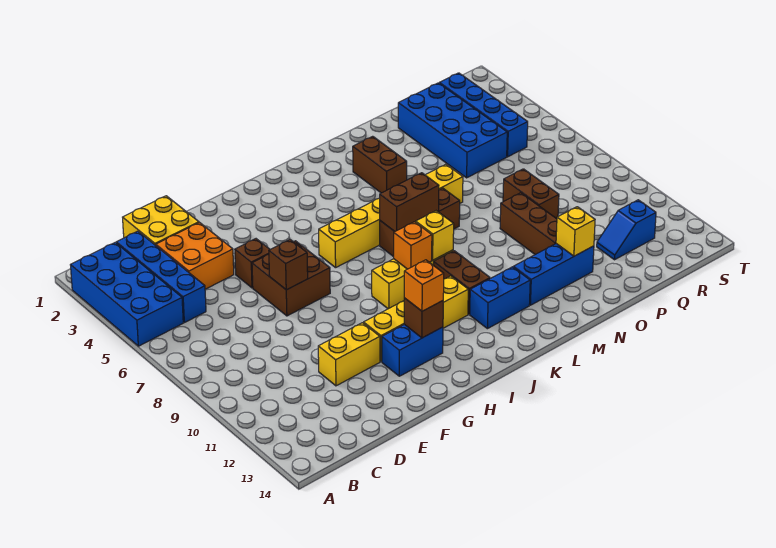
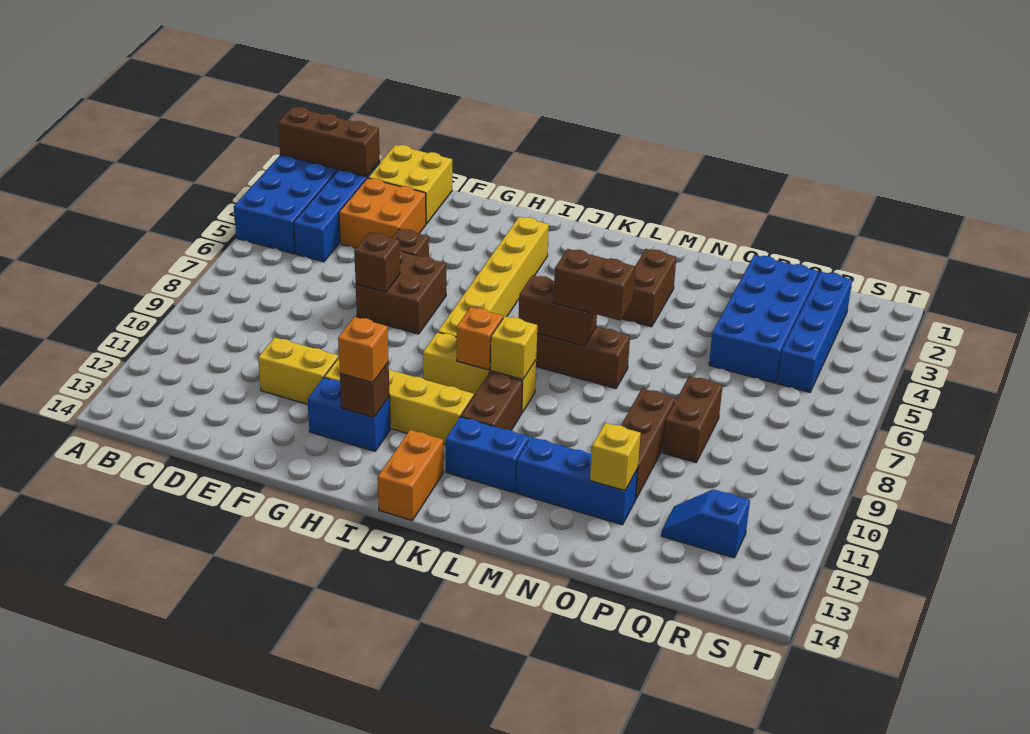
none -> brown 1x3 brick [278,107,380,176]
yellow 1x6 brick [319,164,463,268] -> yellow 1x6 brick turned to [438,217,549,337]
none -> orange 1x2 brick [378,430,443,520]
none -> brown 1x2 brick [553,249,635,321]

